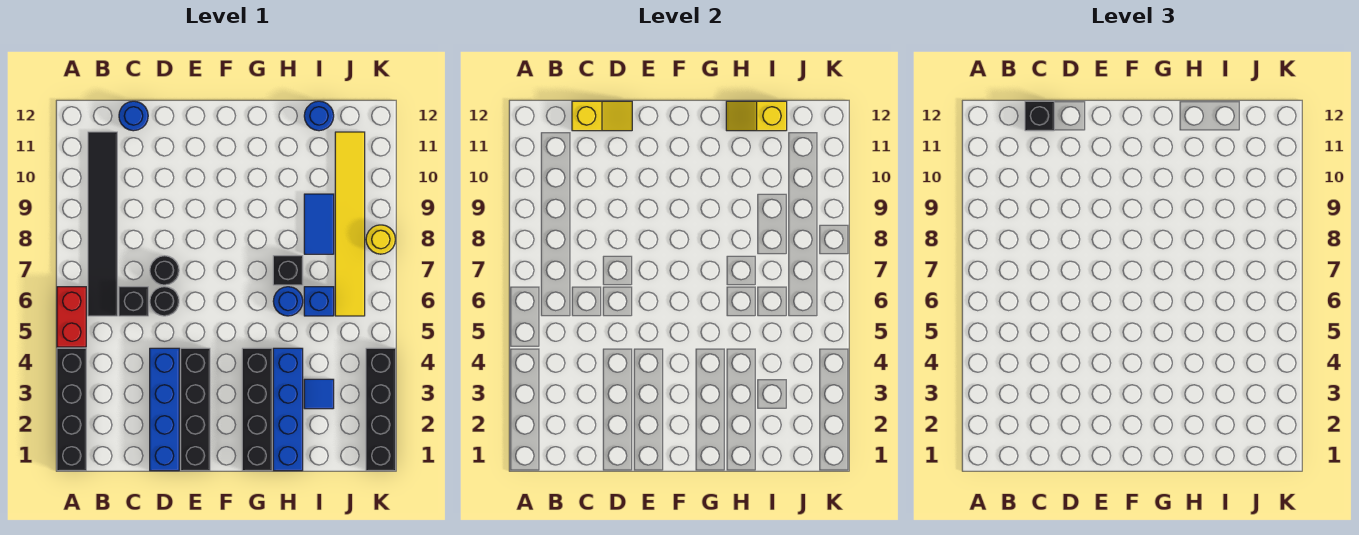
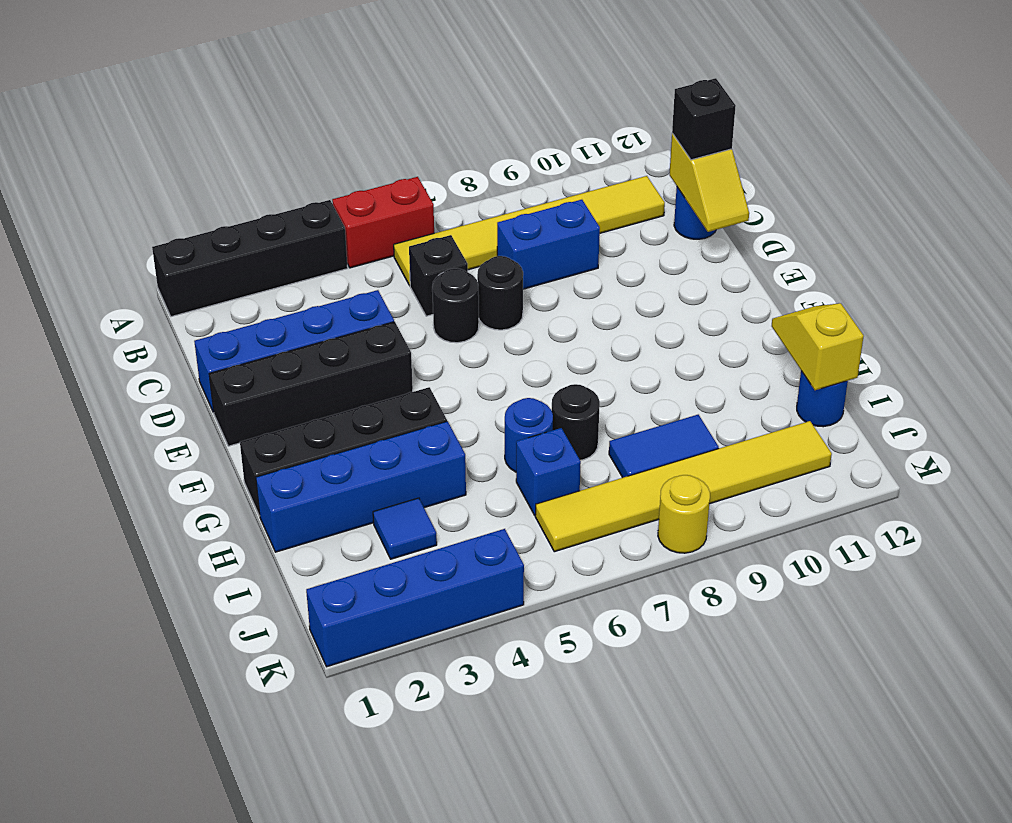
black 1x6 tile [88,132,117,316] -> yellow 1x6 tile [394,176,665,285]
none -> blue 1x2 brick [497,200,600,289]
black 1x1 brick [273,256,303,285] -> black 1x1 round brick [552,384,600,460]
black 1x4 brick [366,348,396,471] -> blue 1x4 brick [306,529,524,667]

